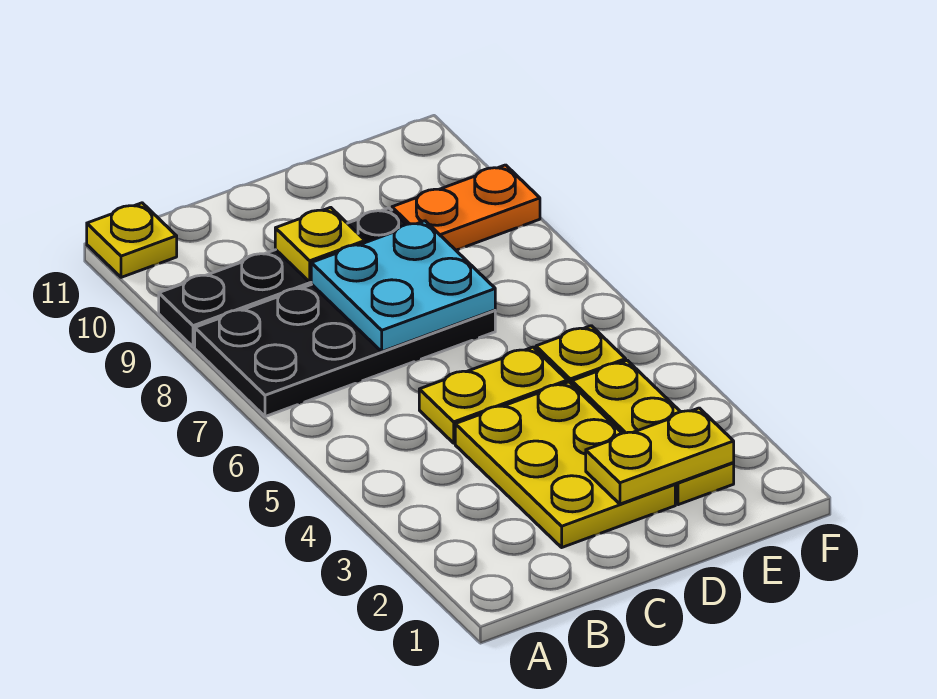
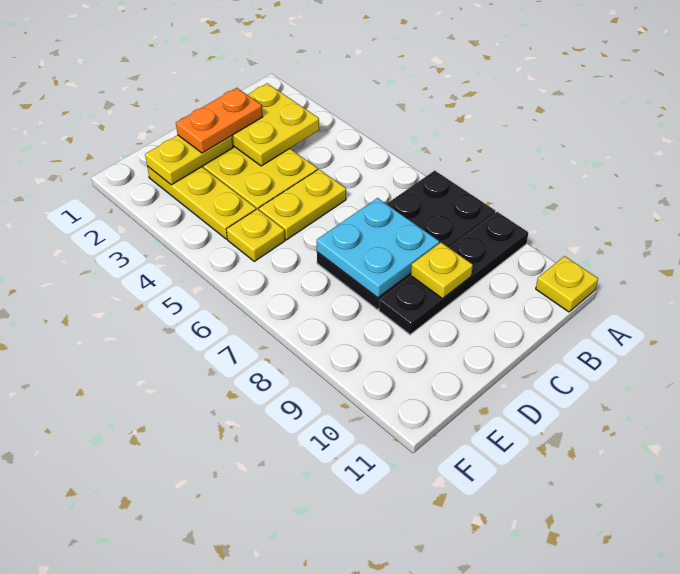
none -> yellow 2x2 plate [232,83,319,166]
orange 1x2 plate [392,165,540,250] -> orange 1x2 plate moved to [176,88,263,153]

